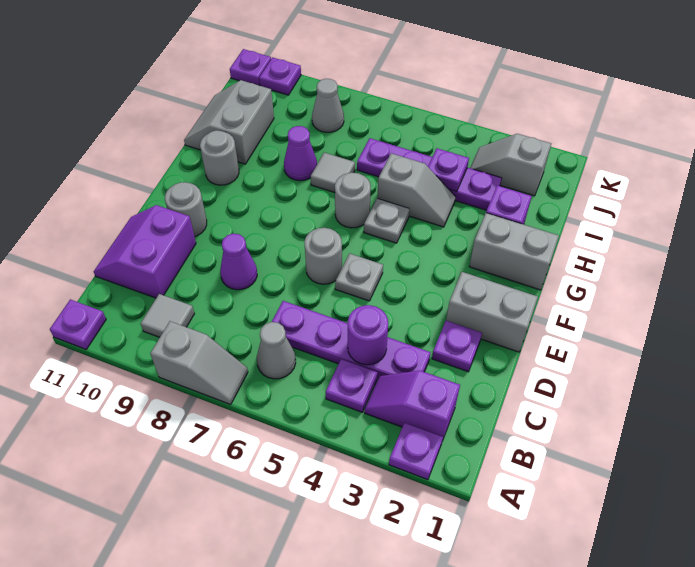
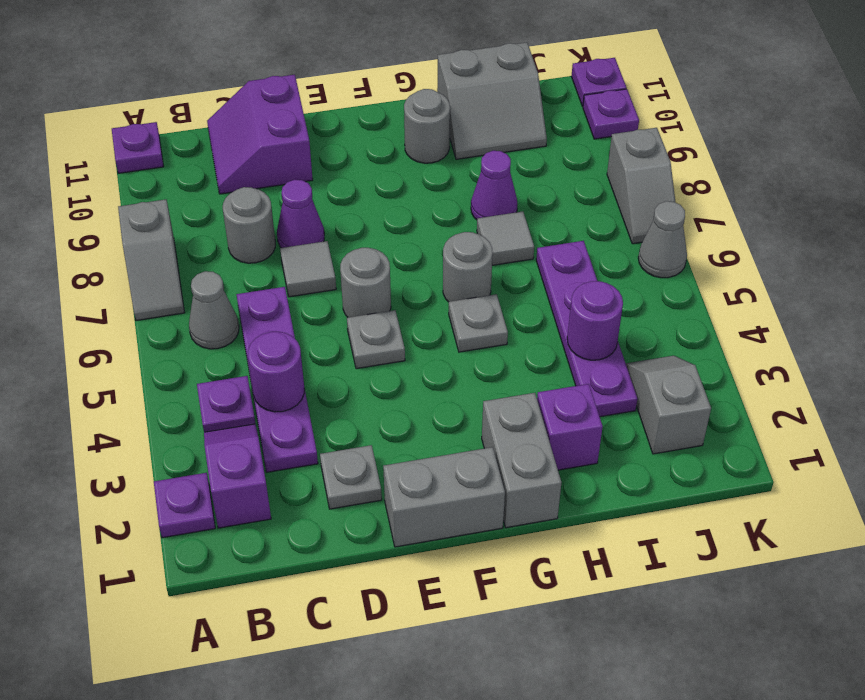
grey 1x1 tile [141,294,194,337] -> grey 1x1 tile moved to [280,241,336,297]
purple 2x2 slope [94,205,196,298] -> purple 2x2 slope turned to [207,75,313,194]
purple 1x1 plate [432,321,482,372] -> grey 1x1 plate [320,445,382,509]
grey 1x2 brick [446,272,538,352] -> grey 1x2 brick turned to [383,447,505,547]
grey 1x1 round brick [165,182,207,237] -> grey 1x1 round brick moved to [223,187,275,263]
grey 1x2 slope [377,153,456,227] -> grey 1x2 slope moved to [607,128,675,244]
grey 2x2 slope [184,80,274,164] -> grey 2x2 slope turned to [437,42,547,159]
purple 1x1 plate [428,148,469,192] -> purple 1x1 round brick [567,281,623,360]
grey 1x1 cone [312,79,344,132] -> grey 1x1 cone moved to [638,201,687,278]

